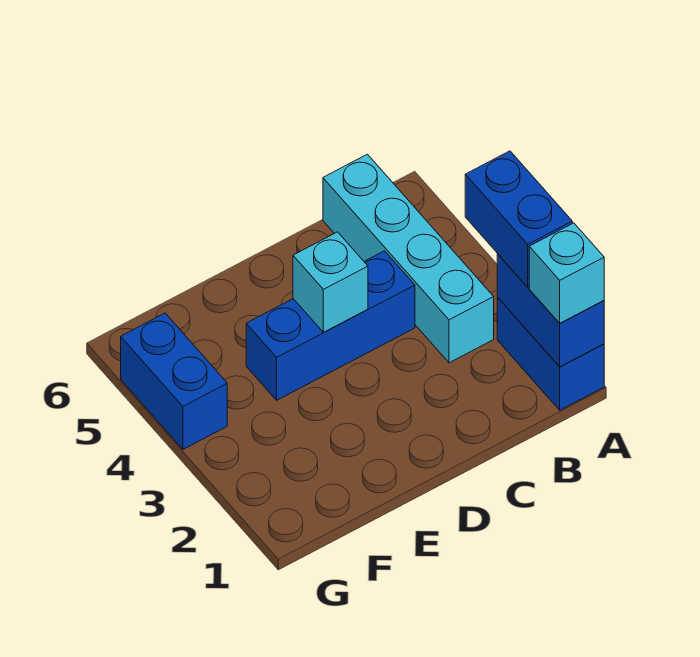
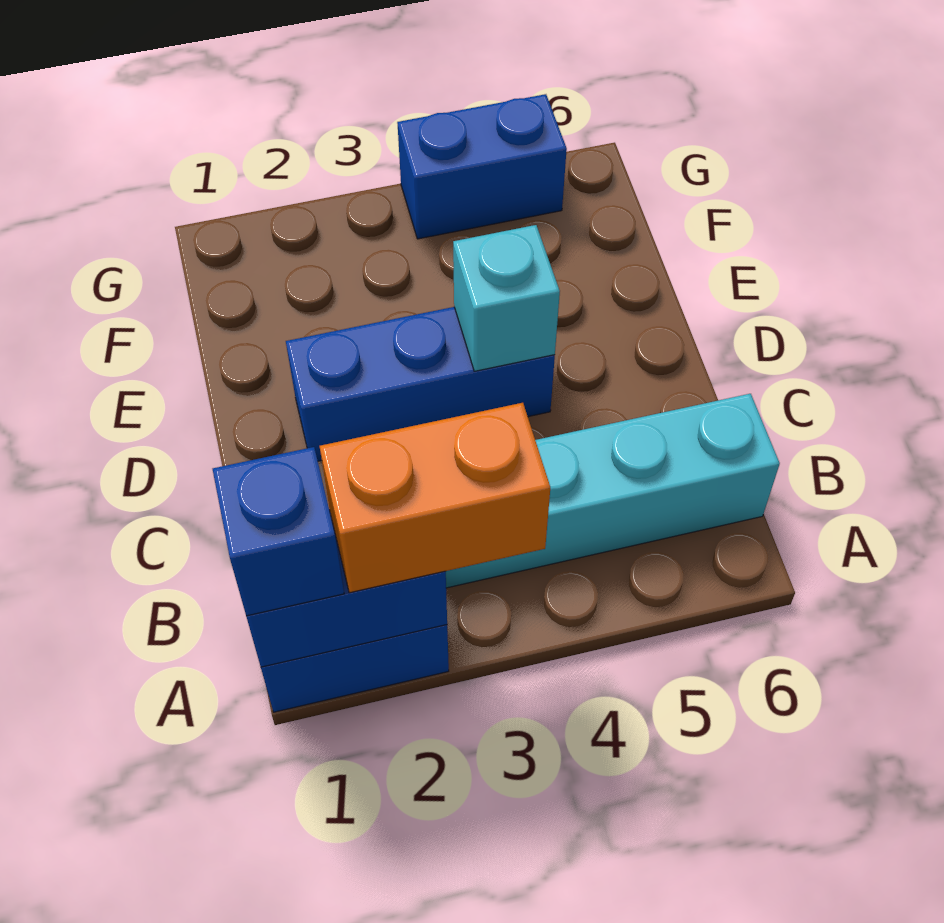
cyan 1x1 brick [529,223,604,323] -> blue 1x1 brick [213,447,344,616]
blue 1x2 brick [465,151,572,287] -> orange 1x2 brick [320,403,550,593]
blue 1x3 brick [246,251,415,400] -> blue 1x3 brick turned to [286,307,555,461]

